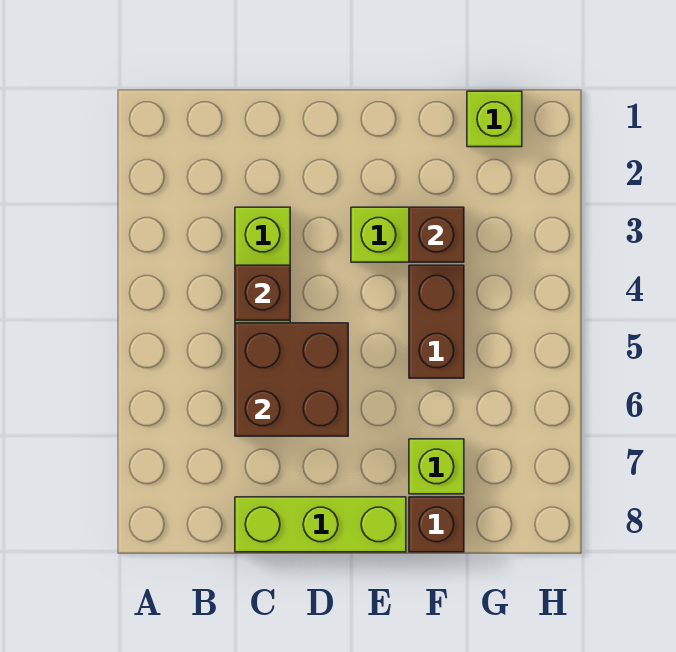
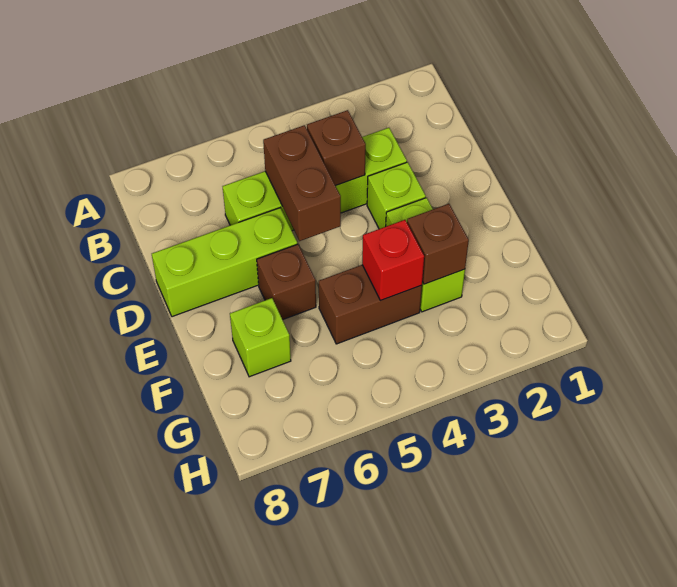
brown 2x2 brick [235,323,348,436] -> brown 1x2 brick [263,125,341,241]
lime 1x3 brick [235,497,406,552] -> lime 1x3 brick turned to [152,208,297,317]
none -> red 1x1 brick [362,220,424,301]
brown 1x1 brick [409,497,464,552] -> brown 1x1 brick moved to [257,244,316,320]
lime 1x1 brick [467,91,522,147] -> lime 1x1 brick moved to [367,162,426,229]

